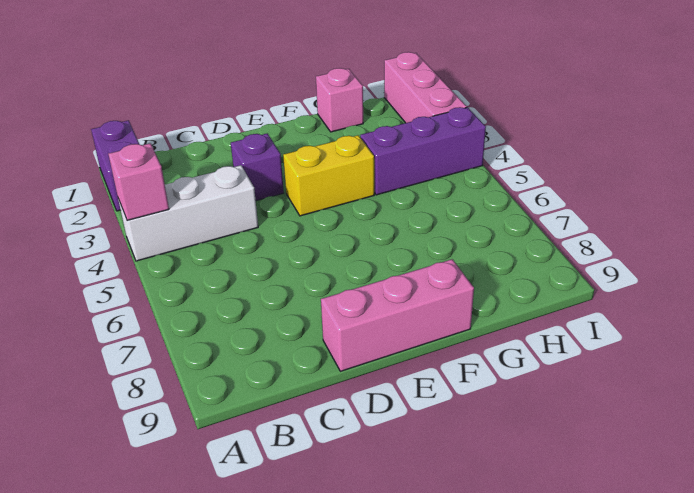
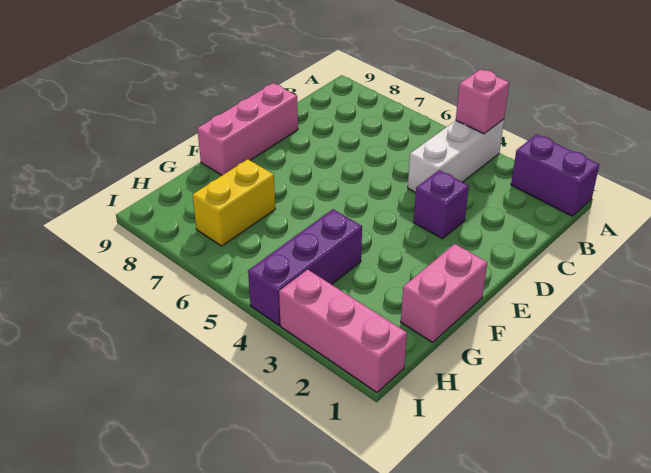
yellow 1x2 brick [283,135,374,216] -> yellow 1x2 brick moved to [193,159,275,246]
pink 1x1 brick [316,68,363,132] -> pink 1x2 brick [401,244,487,342]

